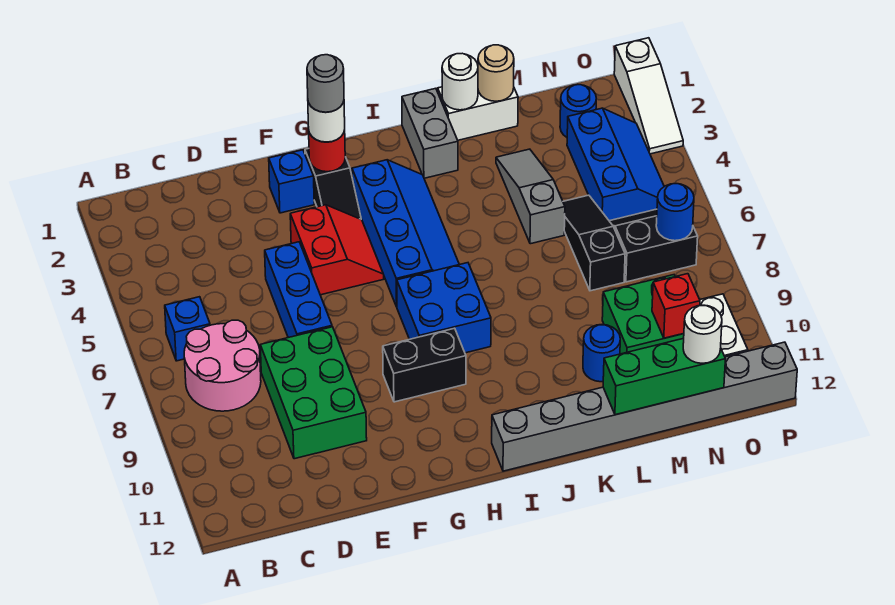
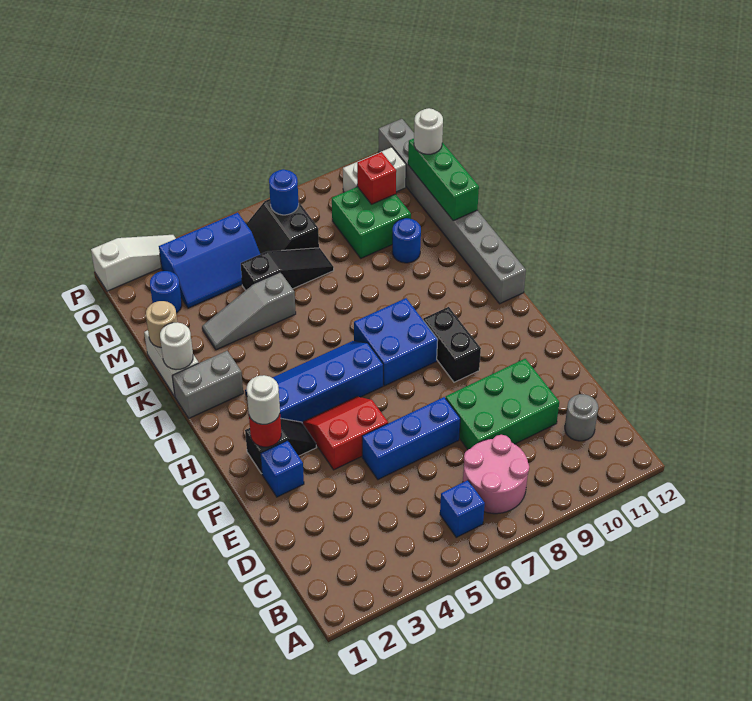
grey 1x1 round brick [307,55,344,112] -> grey 1x1 round brick moved to [565,394,598,441]
black 1x3 slope [563,195,625,291] -> black 1x3 slope turned to [241,248,334,290]
blue 2x3 slope [567,108,664,221] -> blue 2x3 slope turned to [159,213,260,308]

